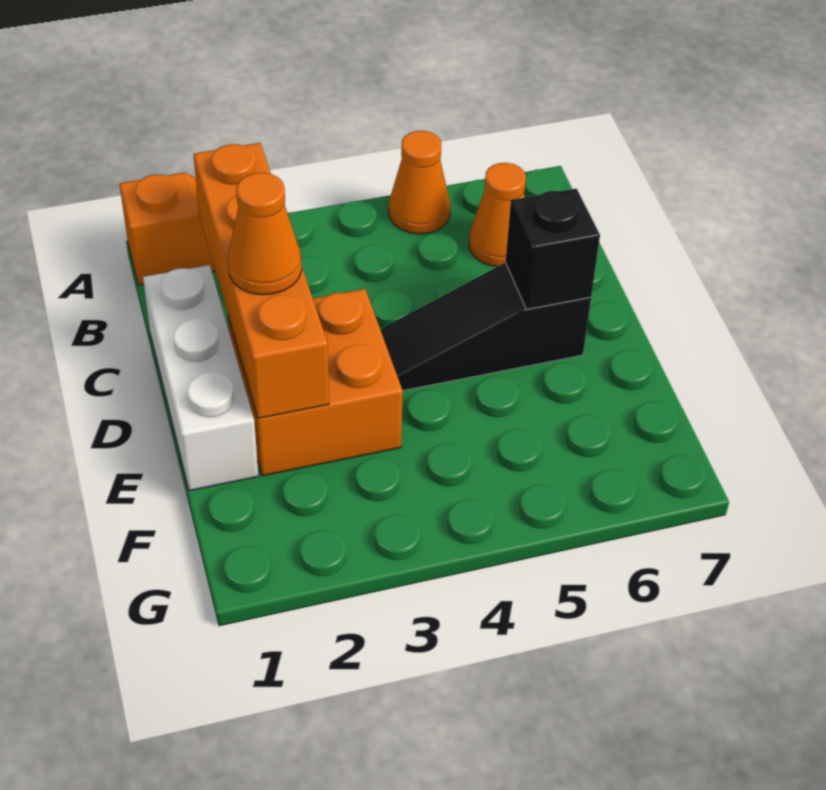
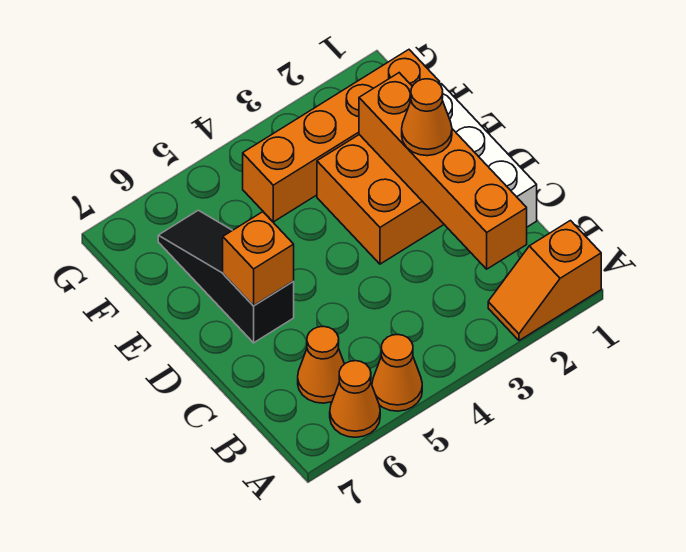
none -> orange 1x1 cone [330,361,380,437]
black 1x3 slope [380,263,591,390] -> black 1x3 slope turned to [158,210,294,343]
black 1x1 brick [505,189,600,309] -> orange 1x1 brick [223,212,294,306]
none -> orange 1x4 brick [243,50,440,222]

